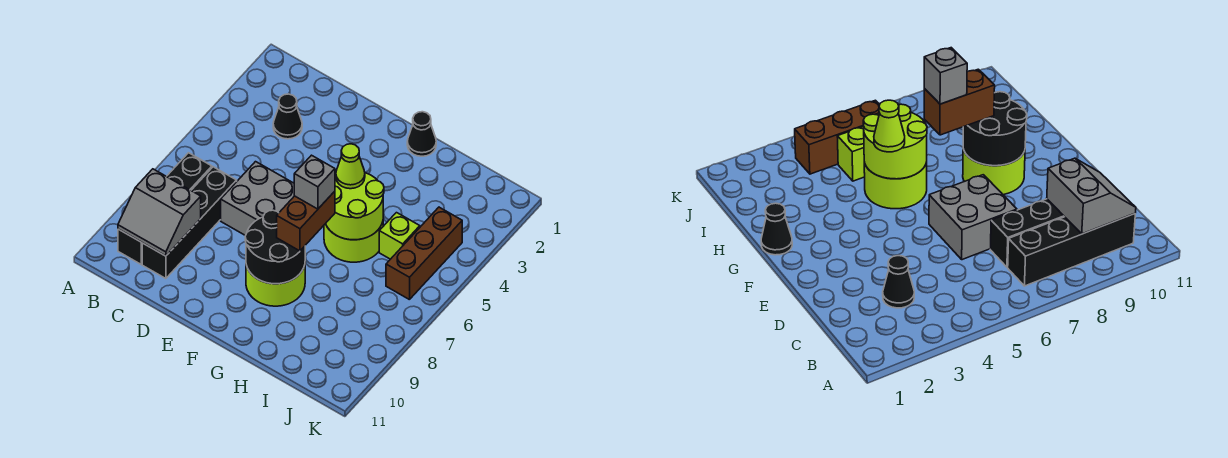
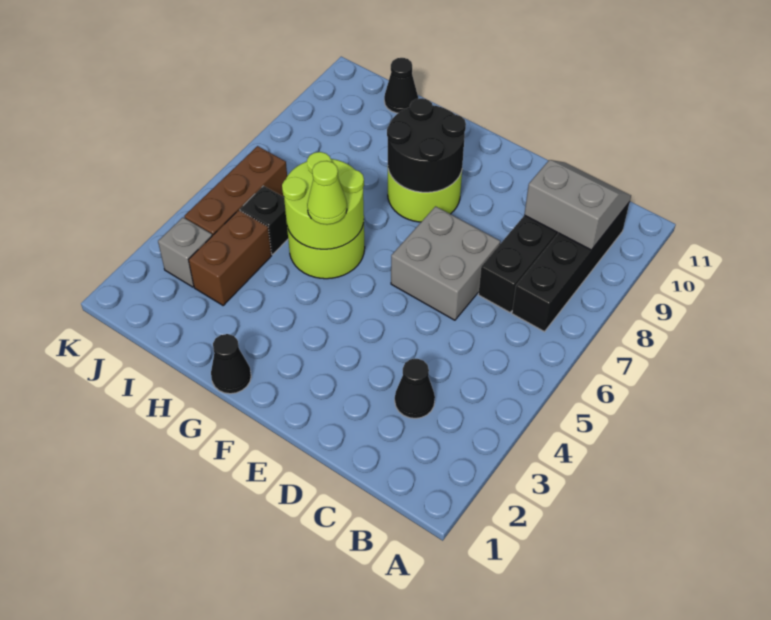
brown 1x2 brick [277,191,335,251] -> brown 1x2 brick moved to [189,210,272,305]
grey 1x1 brick [294,155,335,209] -> grey 1x1 brick moved to [158,217,212,287]
lime 1x1 brick [379,213,420,259] -> black 1x1 brick [240,186,288,255]
none -> black 1x1 cone [384,58,418,113]

